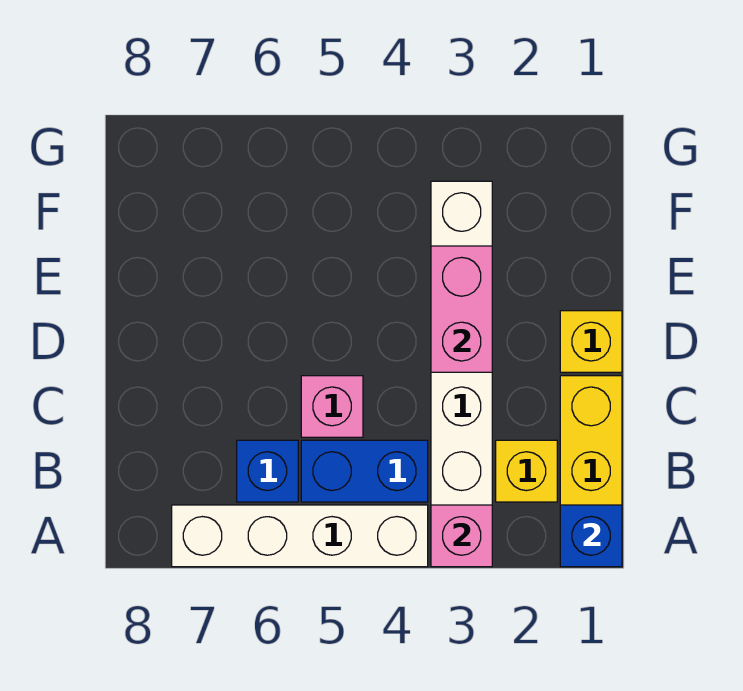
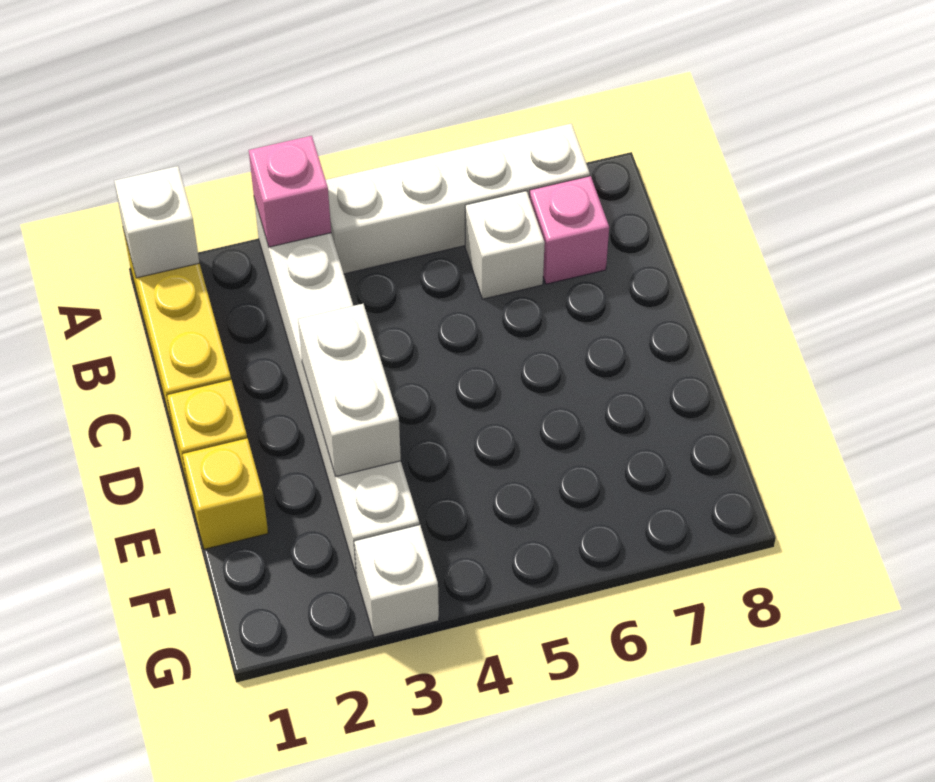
blue 1x1 brick [560,505,622,567] -> white 1x1 brick [114,166,199,278]
yellow 1x1 brick [496,440,557,502] -> yellow 1x1 brick moved to [182,438,268,549]
blue 1x2 brick [301,440,428,502] -> none
blue 1x1 brick [237,440,298,502] -> white 1x1 brick [465,191,545,299]
pink 1x1 brick [301,376,363,437] -> pink 1x1 brick moved to [529,176,609,284]
pink 1x2 brick [431,246,492,372] -> white 1x2 brick [298,304,401,477]
none -> white 1x1 brick [354,525,439,637]

